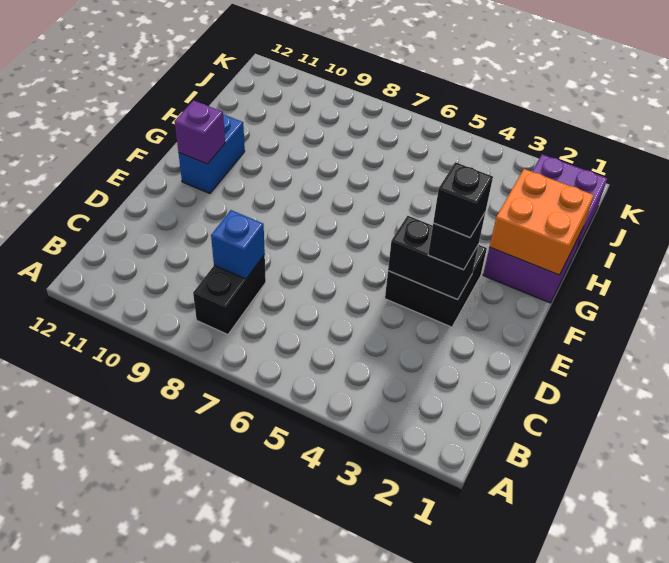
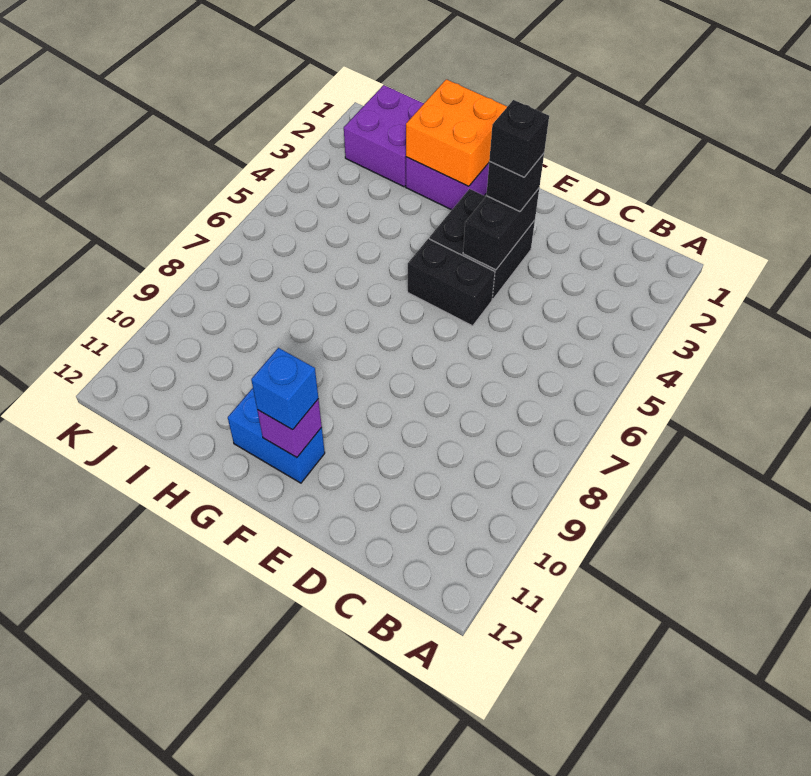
black 1x2 brick [193,255,266,335] -> black 1x2 brick moved to [408,239,495,326]
blue 1x1 brick [211,210,265,279] -> blue 1x1 brick moved to [251,348,318,430]

